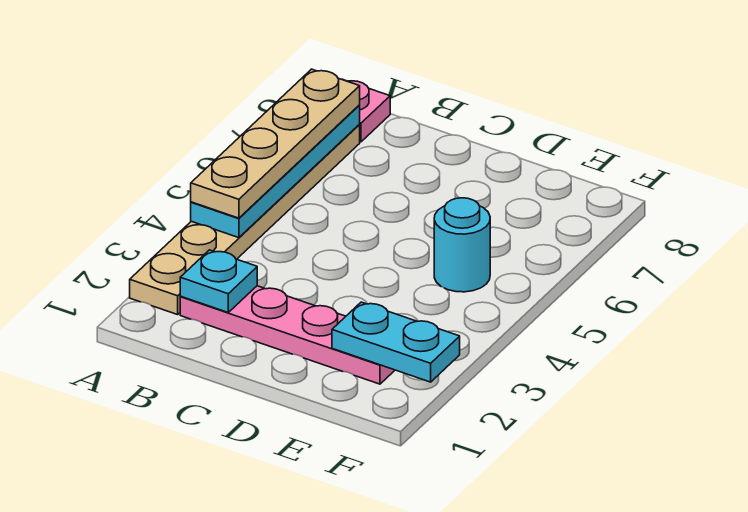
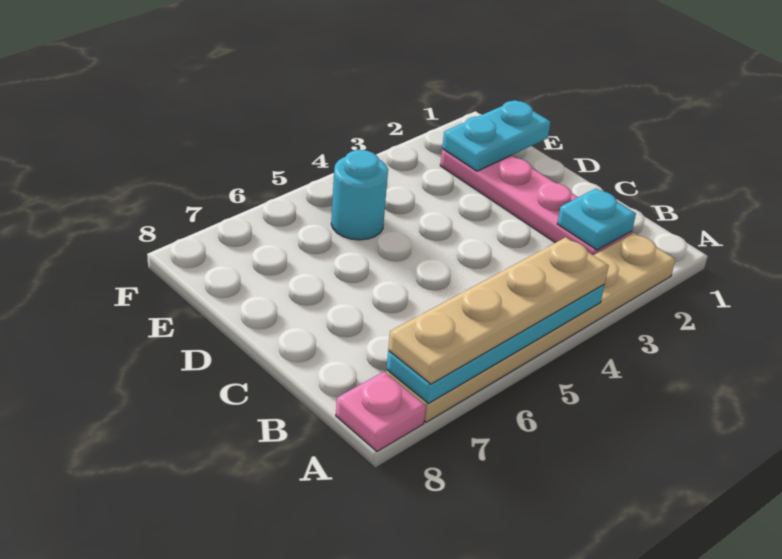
cyan 1x2 plate [332,302,460,382] -> cyan 1x2 plate turned to [442,100,551,171]

